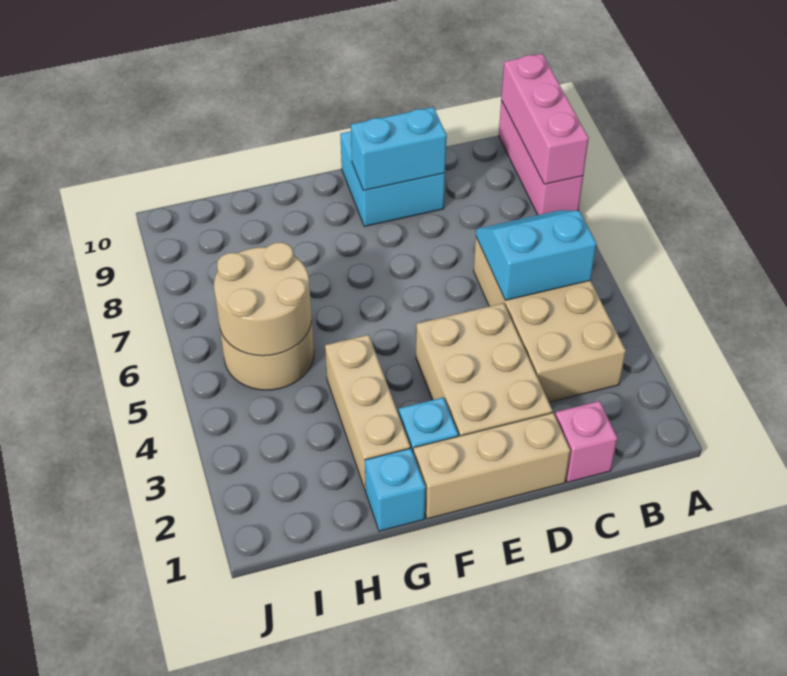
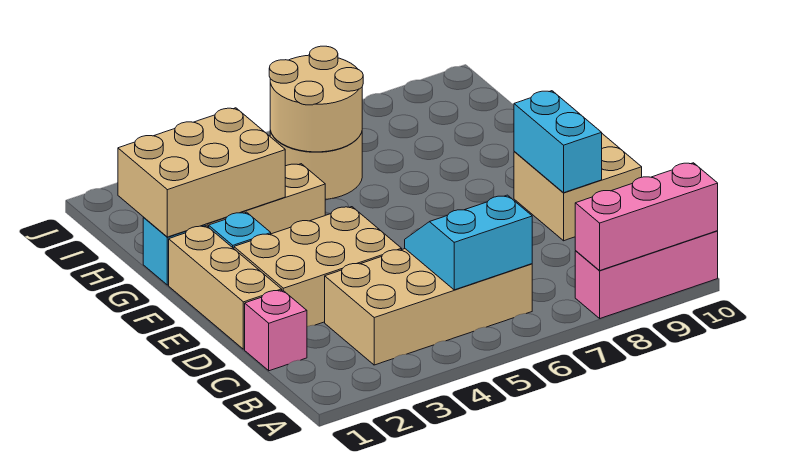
cyan 2x2 slope [476,210,596,300] -> cyan 2x2 slope turned to [405,195,532,290]
cyan 2x2 brick [340,131,445,226] -> tan 2x2 brick [514,134,642,241]
none -> tan 2x3 brick [118,108,285,237]

